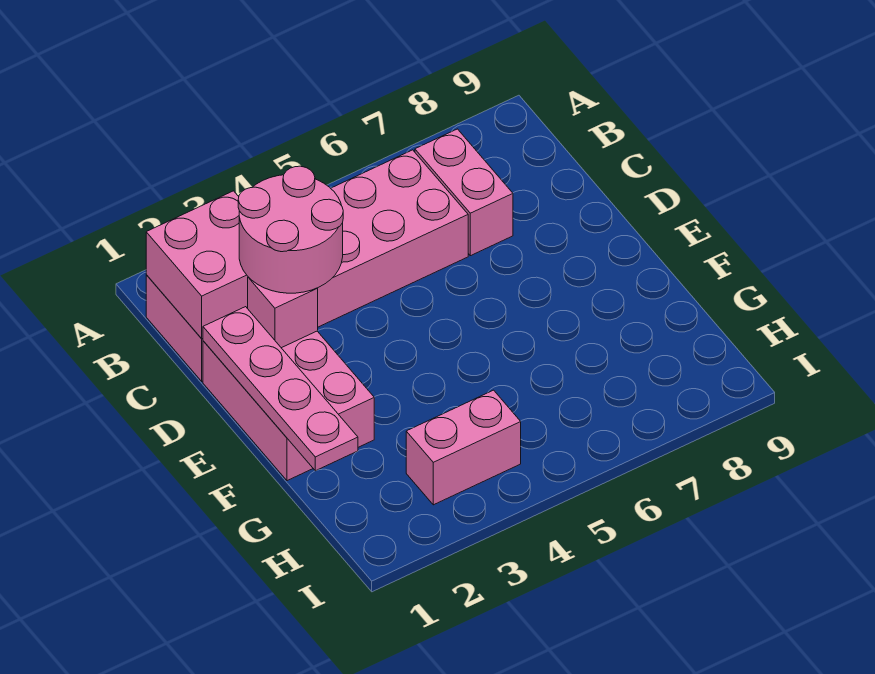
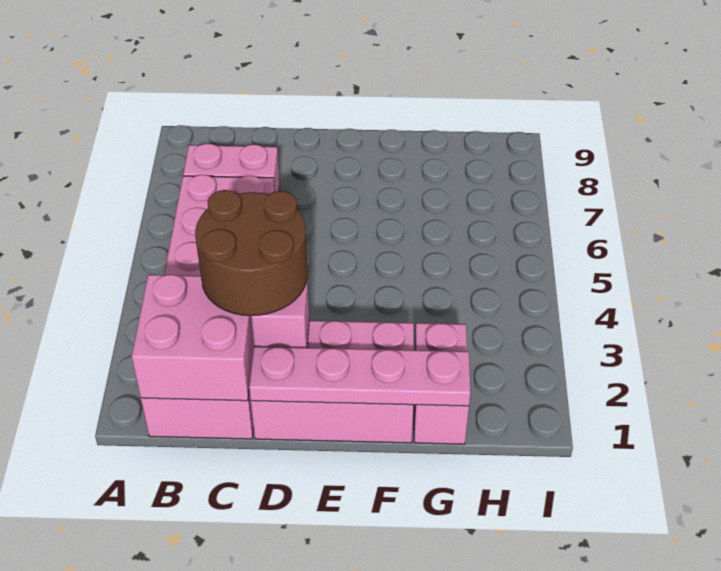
pink 2x2 round brick [238,166,343,293] -> brown 2x2 round brick [195,190,307,316]
pink 1x2 brick [406,390,521,505] -> pink 1x2 brick moved to [414,323,469,444]

